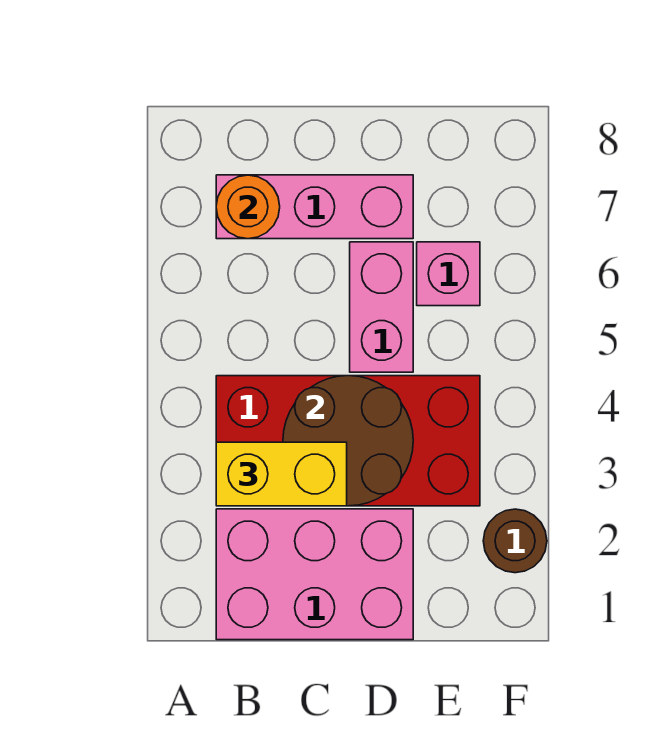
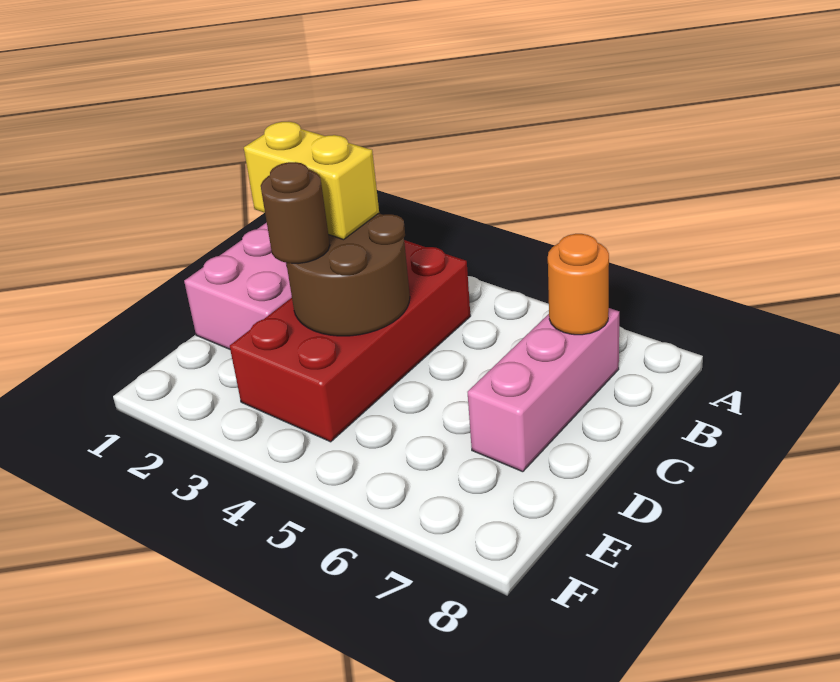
yellow 1x2 brick [216,442,347,506] -> yellow 1x2 brick turned to [244,122,379,240]
pink 1x2 brick [350,242,413,372] -> none
pink 1x1 brick [417,242,480,306] -> none
brown 1x1 round brick [483,509,547,573] -> brown 1x1 round brick moved to [261,162,330,264]

